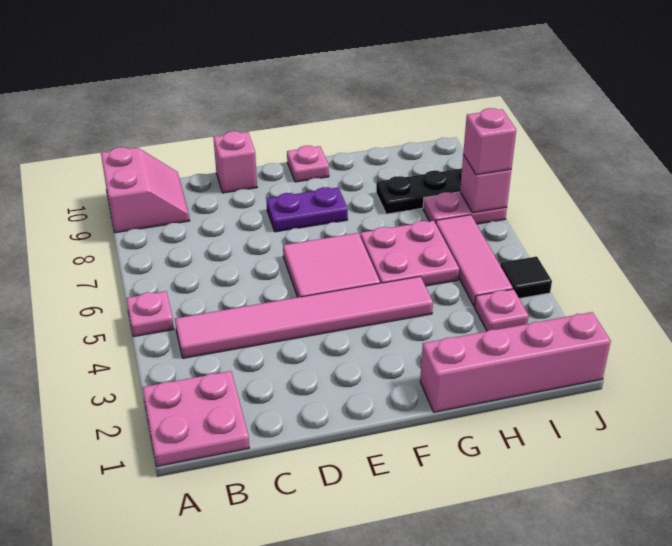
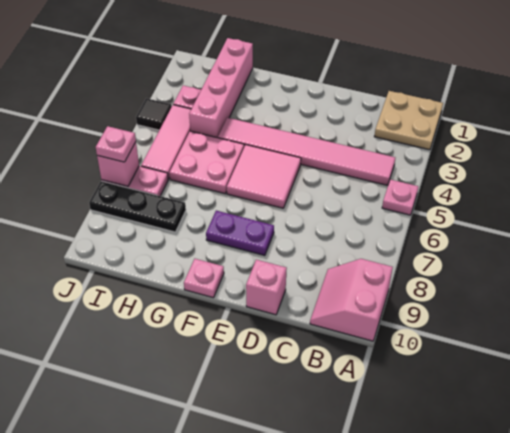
pink 2x2 plate [142,371,249,466] -> tan 2x2 plate [374,91,443,150]
pink 1x4 brick [420,312,611,412] -> pink 1x4 brick turned to [189,38,253,138]
pink 1x1 brick [463,108,516,175] -> pink 1x1 plate [96,126,136,162]

